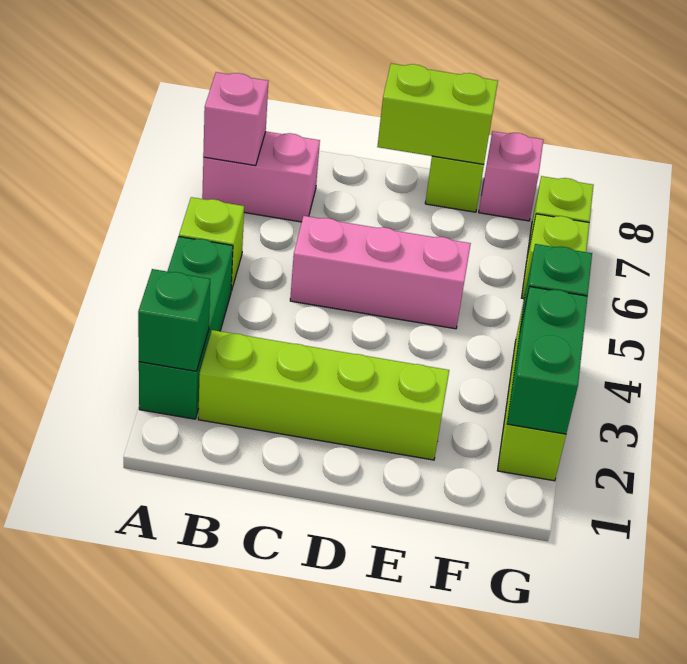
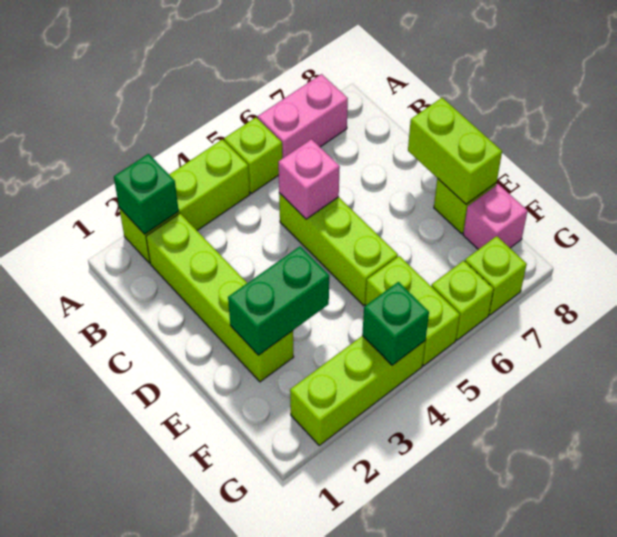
green 1x3 brick [139,237,233,419] -> lime 1x3 brick [119,139,250,263]
pink 1x2 brick [202,132,320,222] -> pink 1x2 brick turned to [258,74,348,158]
pink 1x1 brick [203,72,268,166] -> pink 1x1 brick moved to [278,139,340,219]
pink 1x3 brick [290,216,471,329] -> lime 1x3 brick [279,193,398,305]
none -> lime 1x2 brick [365,256,460,366]
green 1x2 brick [507,287,588,434] -> green 1x2 brick moved to [228,246,329,355]

